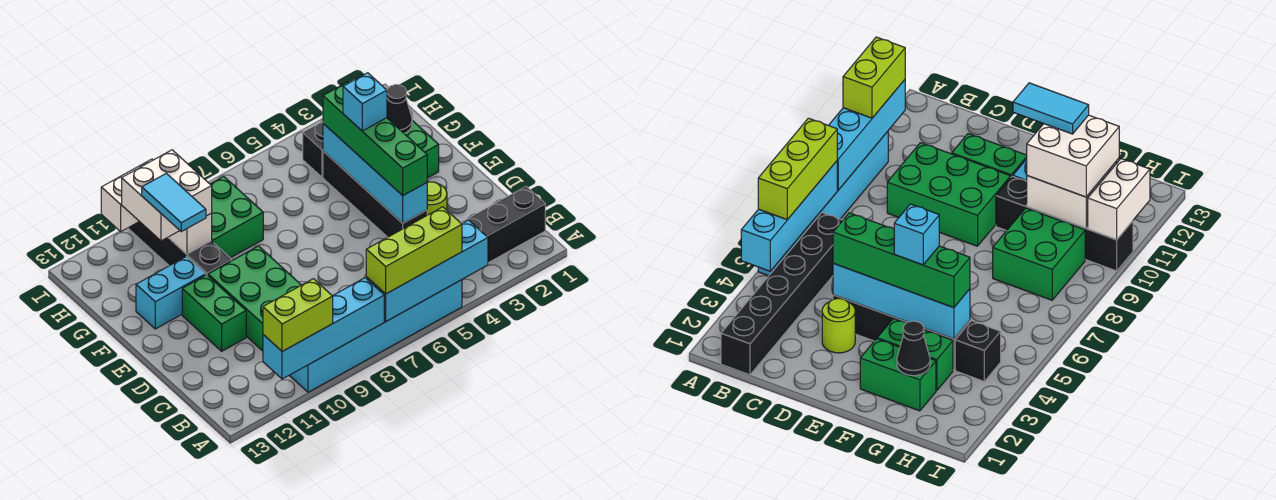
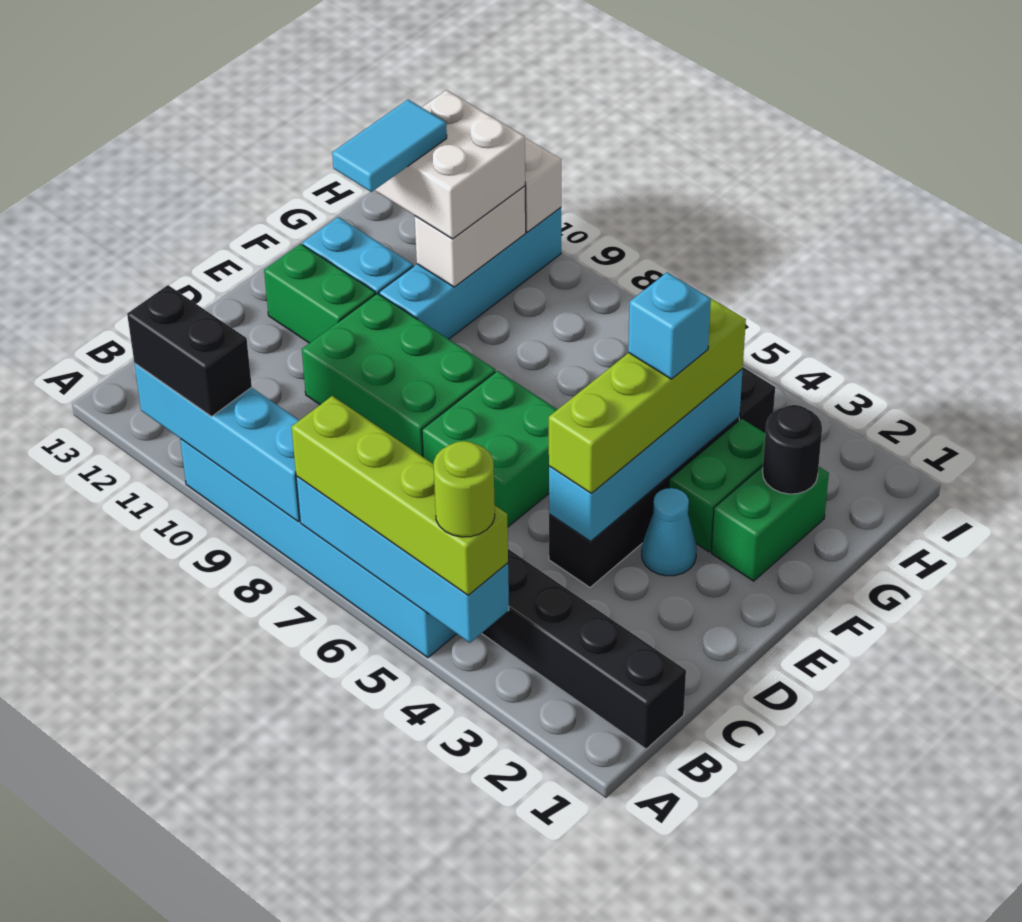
lime 1x3 brick [366,207,462,294] -> lime 1x4 brick [292,396,508,595]
lime 1x2 brick [263,279,333,352] -> black 1x2 brick [127,285,252,417]
green 2x3 brick [208,246,301,351] -> green 2x3 brick turned to [302,293,495,457]
lime 1x1 round brick [427,182,447,215] -> lime 1x1 round brick moved to [434,441,495,537]
green 1x4 brick [323,82,427,196] -> lime 1x4 brick [549,294,746,494]
green 1x2 brick [182,275,246,351] -> green 1x2 brick turned to [264,244,376,343]
none -> cyan 1x1 cone [642,488,697,576]
black 1x4 brick [128,221,232,275] -> cyan 1x4 brick [379,208,561,339]
black 1x1 cone [387,85,412,133] -> black 1x1 round brick [763,405,822,494]
green 2x2 brick [210,176,263,258] -> green 2x2 brick moved to [422,371,558,527]

